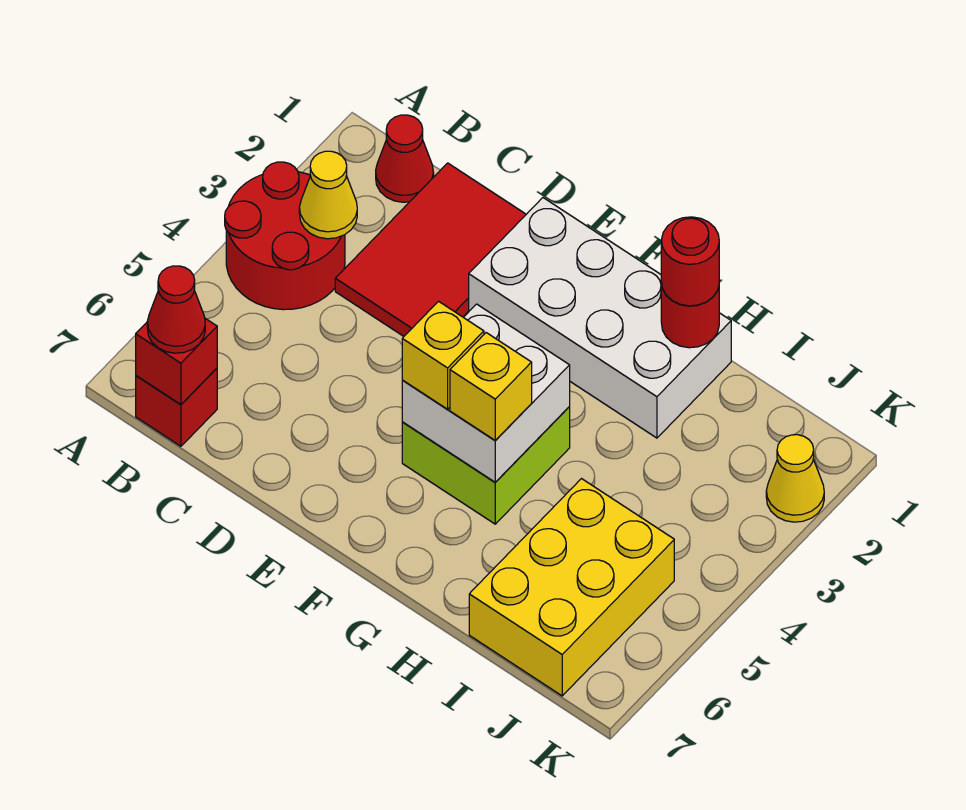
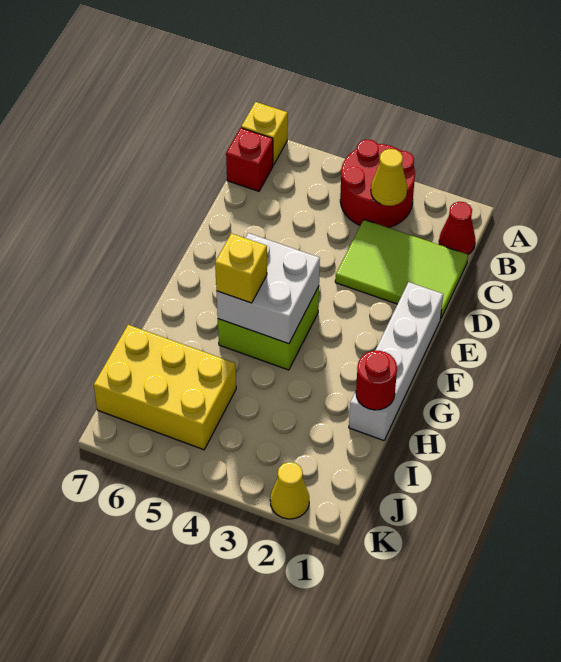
red 1x1 brick [136,319,217,404] -> none
red 1x1 cone [147,266,205,353] -> none
red 2x3 tile [335,163,526,336] -> lime 2x3 tile [335,220,468,318]
white 2x4 brick [469,198,731,438] -> white 1x4 brick [349,282,443,441]
yellow 1x1 brick [402,301,484,409] -> yellow 1x1 brick moved to [241,102,288,165]
red 1x1 round brick [661,217,719,306] -> none

